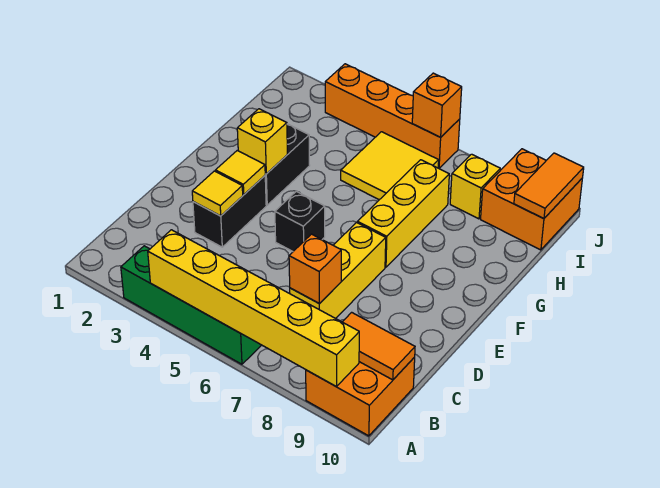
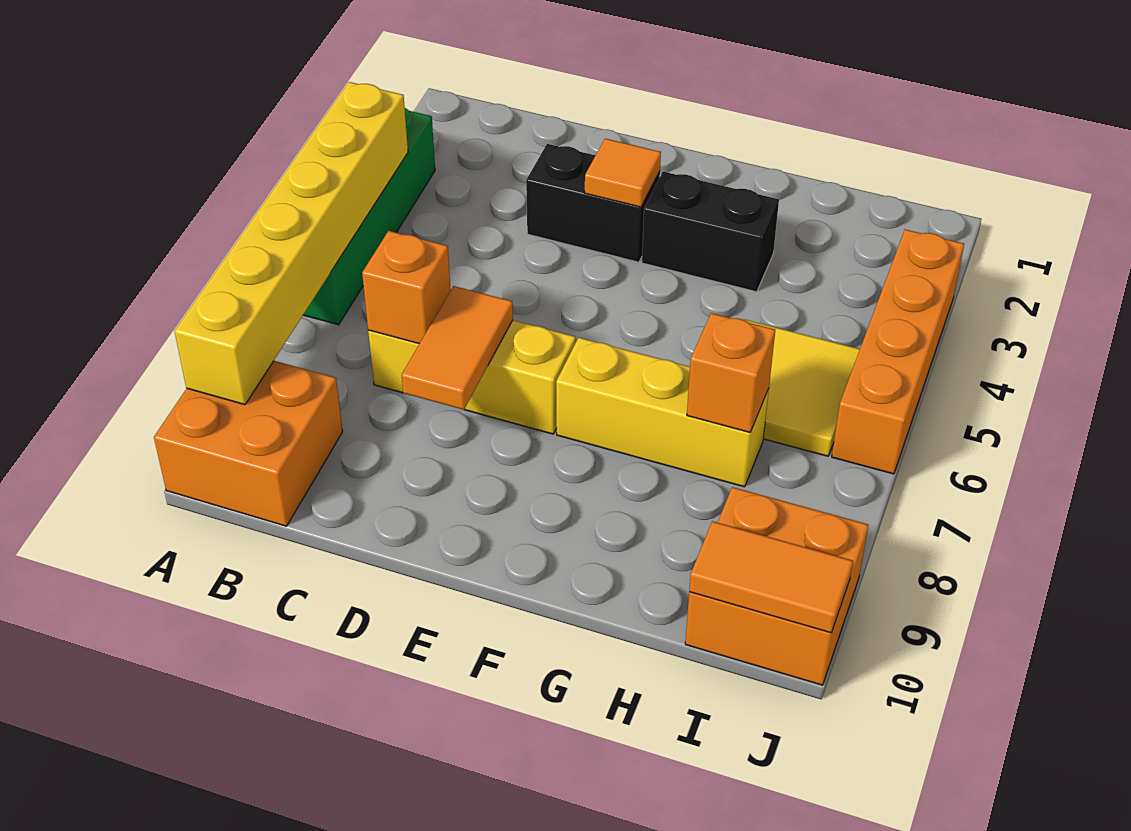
orange 1x2 tile [343,312,415,380] -> orange 1x2 tile moved to [402,286,513,410]
yellow 1x1 tile [192,171,243,216] -> none
yellow 1x1 tile [215,151,265,195] -> orange 1x1 tile [585,139,661,207]
black 1x1 brick [275,191,325,251] -> none
yellow 1x1 brick [237,109,287,174] -> none
yellow 1x1 brick [450,154,500,219] -> none
orange 1x1 brick [412,73,462,137] -> orange 1x1 brick moved to [687,313,775,432]

